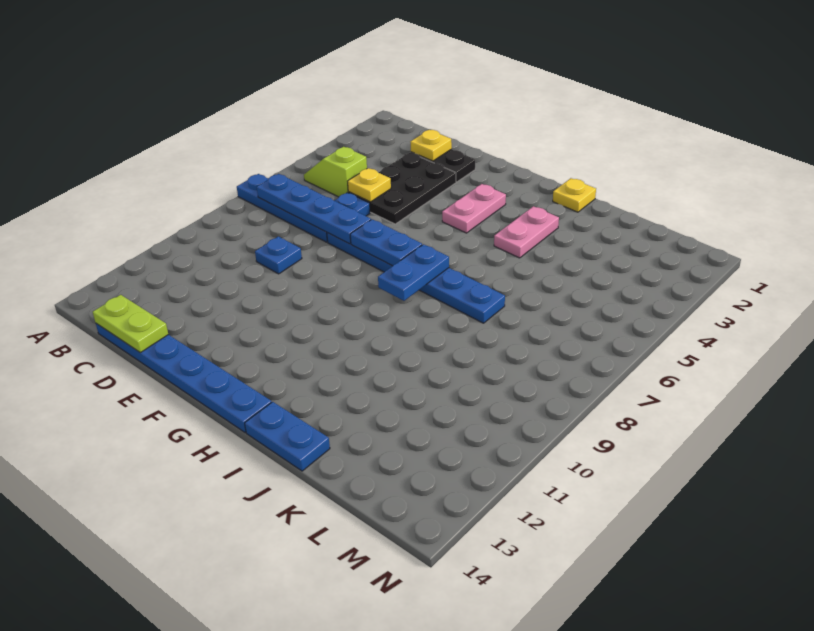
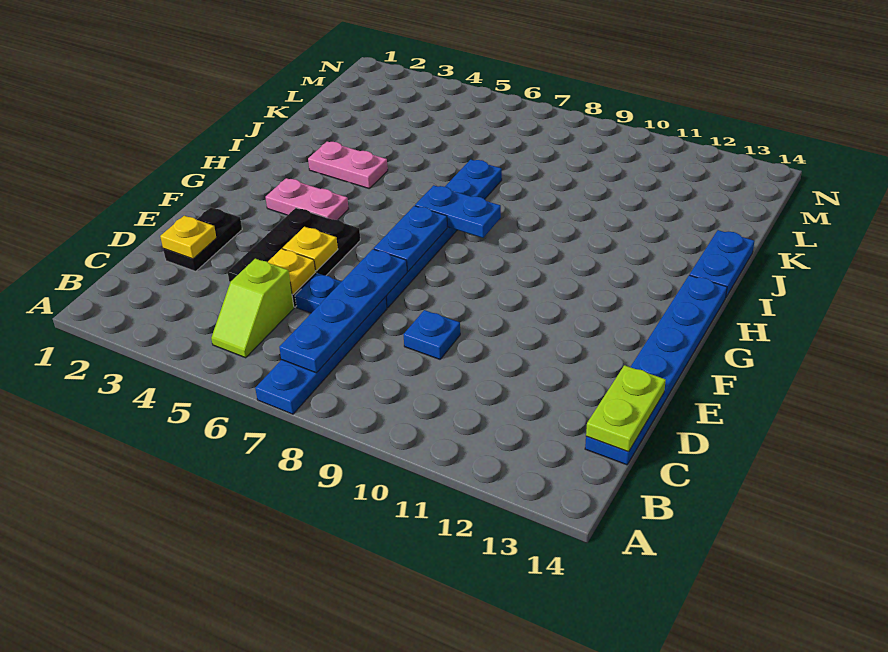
black 2x3 plate [348,153,456,224] -> black 2x3 plate turned to [228,208,360,307]
yellow 1x1 plate [553,178,596,212] -> yellow 1x1 plate moved to [283,227,338,271]

